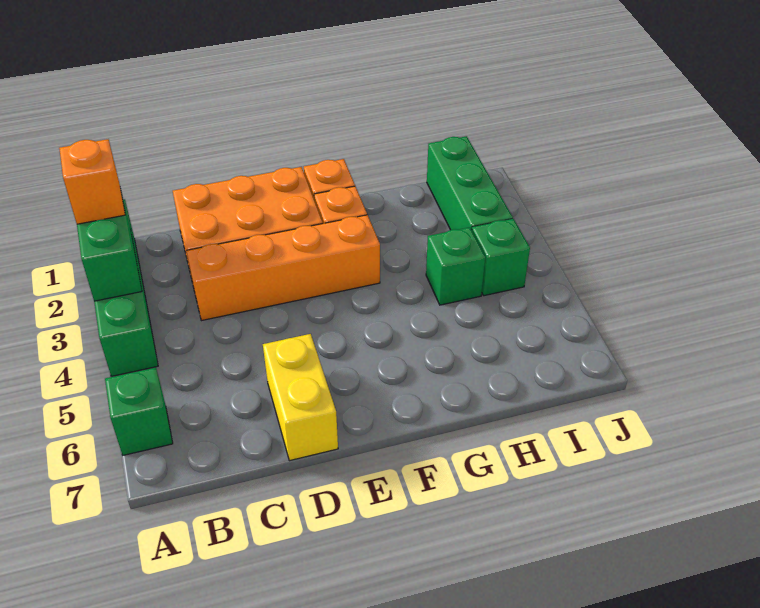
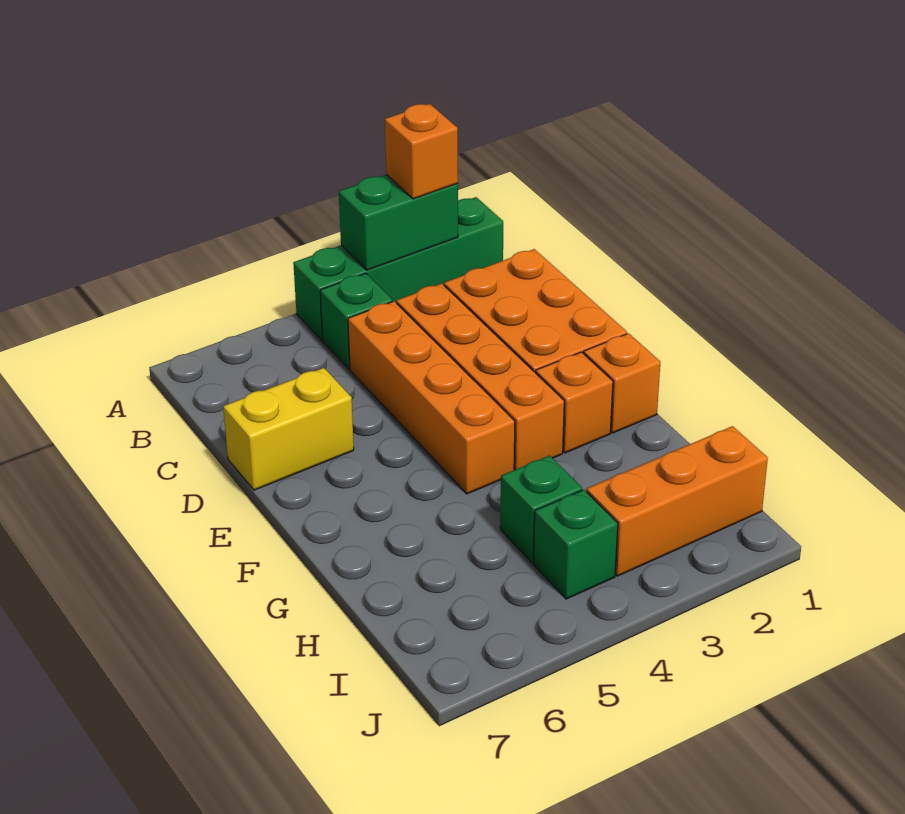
green 1x1 brick [105,367,173,455] -> green 1x1 brick moved to [320,273,393,369]
none -> orange 1x4 brick [348,301,515,494]
green 1x3 brick [427,136,513,230] -> orange 1x3 brick [586,426,768,576]

